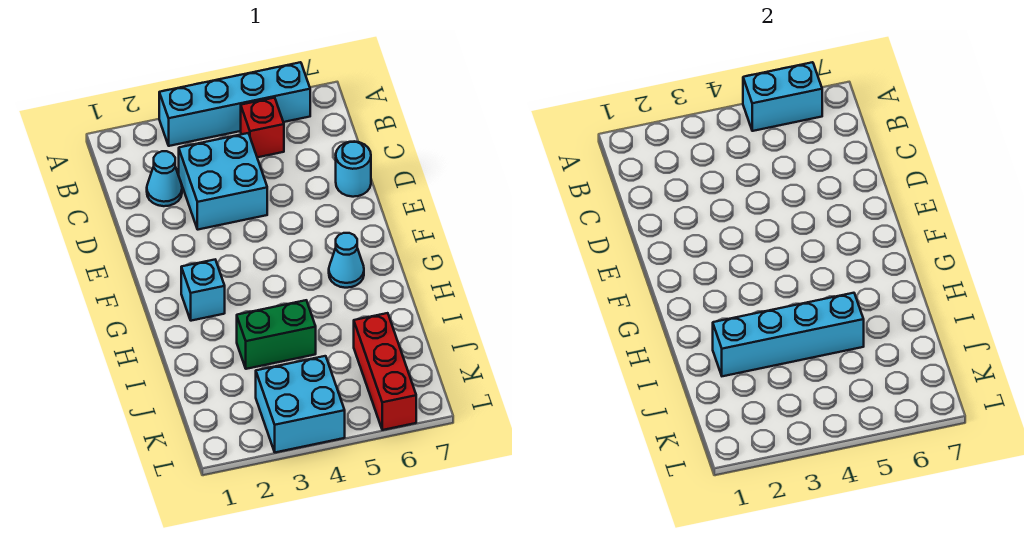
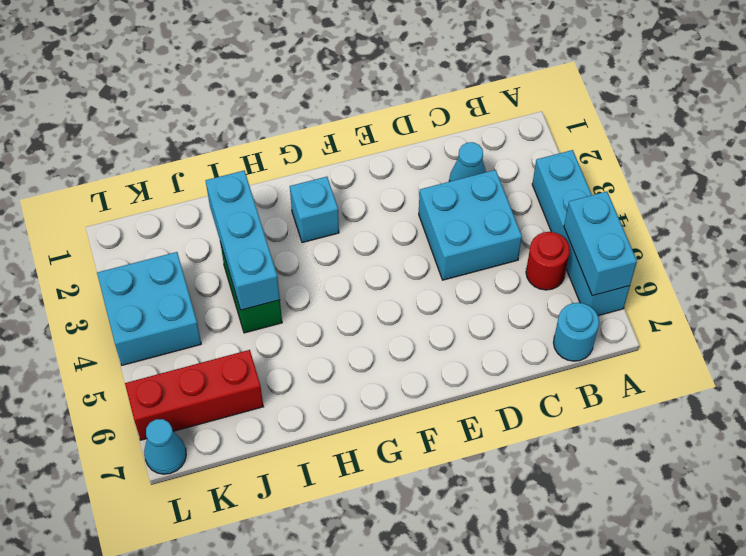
red 1x1 brick [241,98,284,157] -> red 1x1 round brick [526,232,570,290]
cyan 1x1 round brick [336,141,371,197] -> cyan 1x1 round brick moved to [553,303,599,361]
cyan 1x1 cone [329,233,364,288] -> cyan 1x1 cone moved to [144,419,186,474]
cyan 1x4 brick [713,293,864,376] -> cyan 1x3 brick [206,171,280,310]

